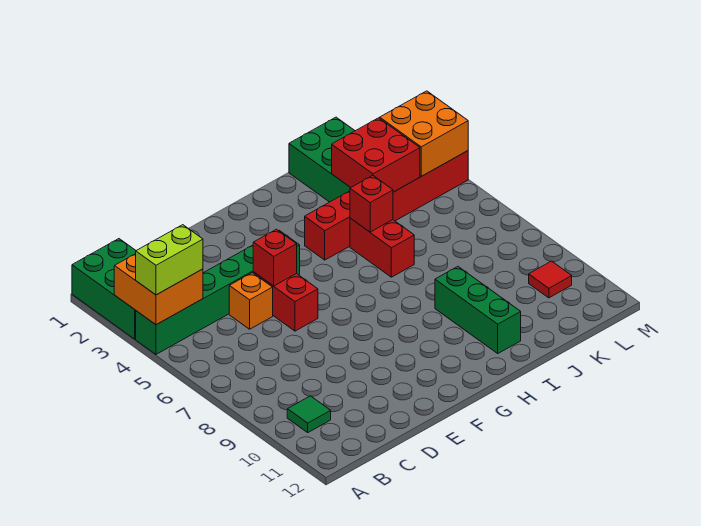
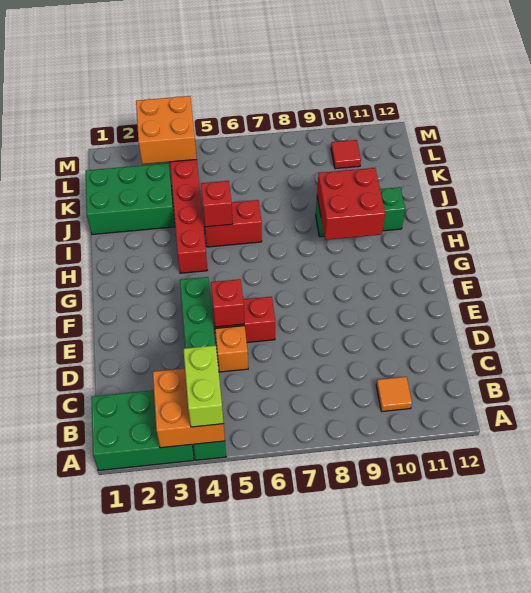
green 1x1 tile [287,396,331,432] -> orange 1x1 tile [376,377,412,412]
red 2x2 brick [332,118,420,192] -> red 2x2 brick moved to [317,168,385,240]

